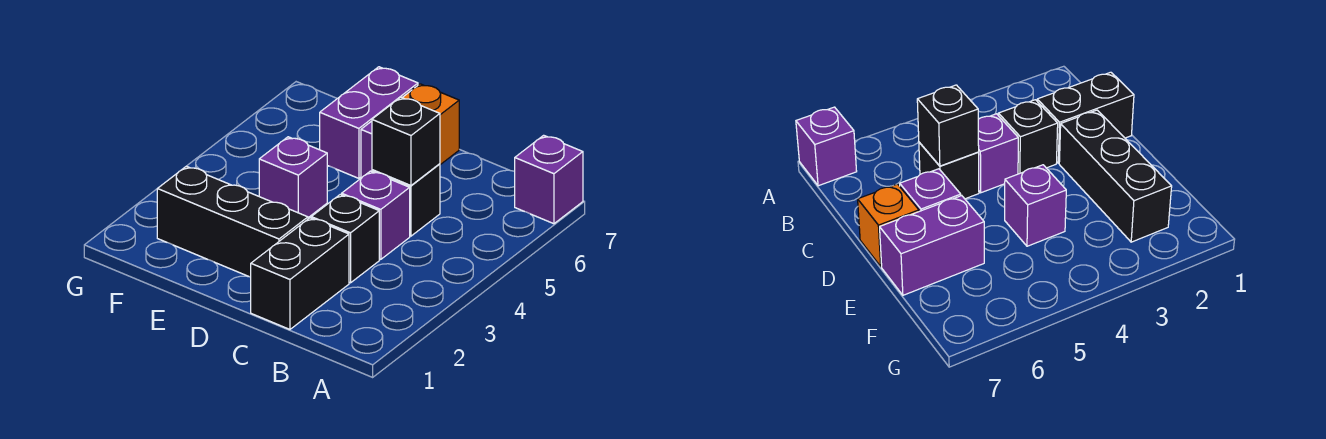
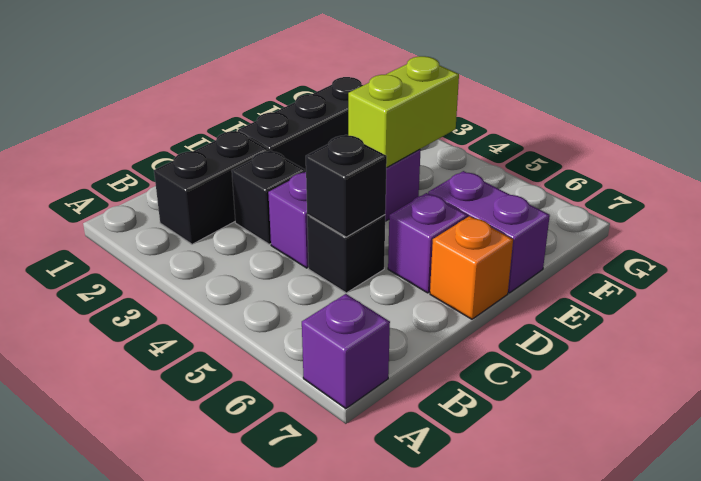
black 1x2 brick [251,218,349,329] -> black 1x2 brick turned to [154,131,269,244]
none -> lime 1x2 brick [348,56,459,168]

